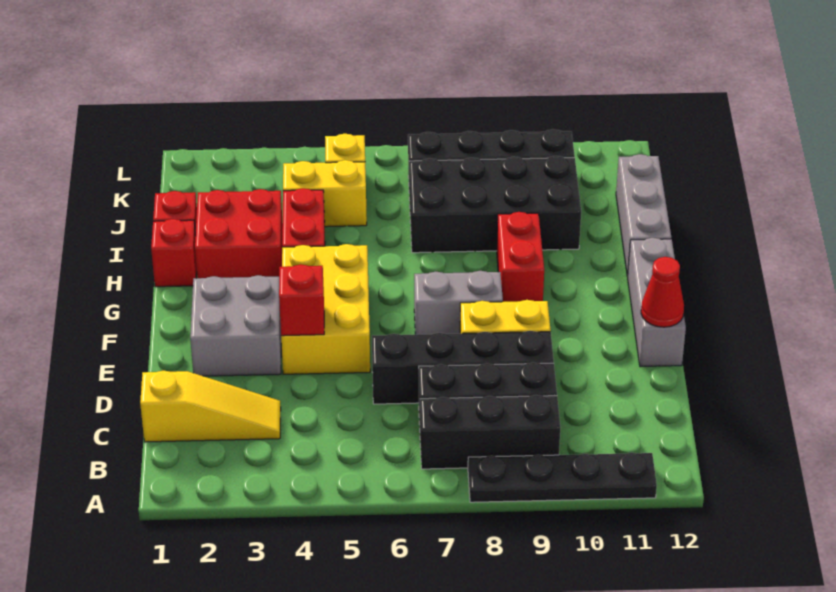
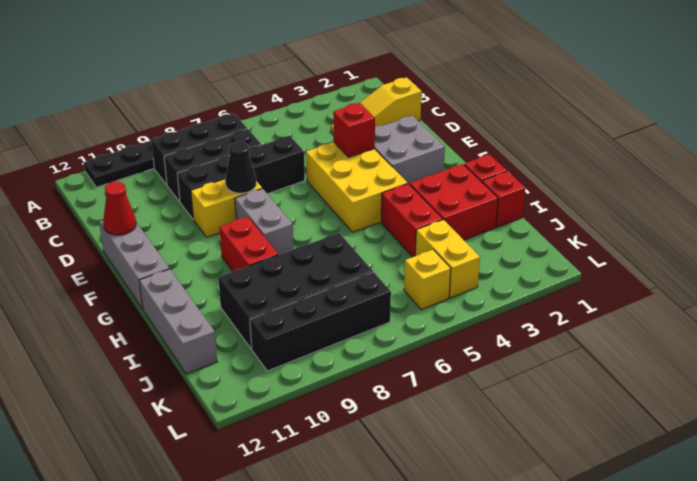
none -> black 1x1 cone [225,141,256,193]
grey 1x2 brick [414,271,503,335] -> grey 1x2 brick turned to [235,189,294,255]
yellow 1x2 brick [283,160,367,227] -> yellow 1x2 brick turned to [415,220,480,298]

